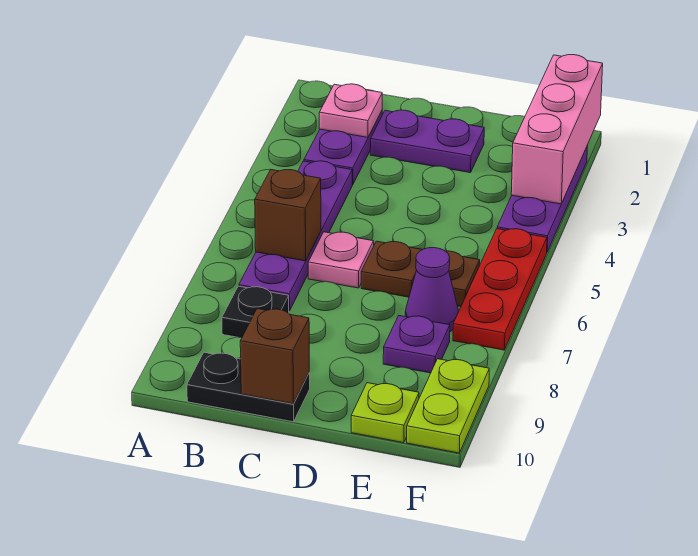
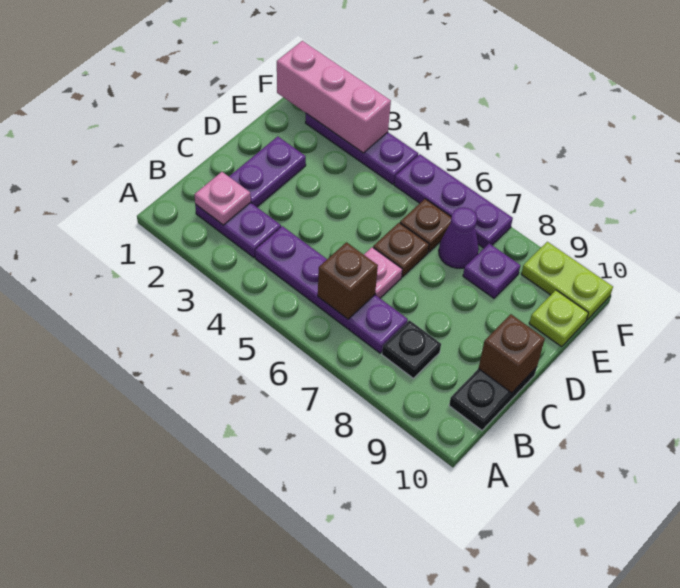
red 1x3 plate [453,229,547,350] -> purple 1x3 plate [394,154,513,248]

